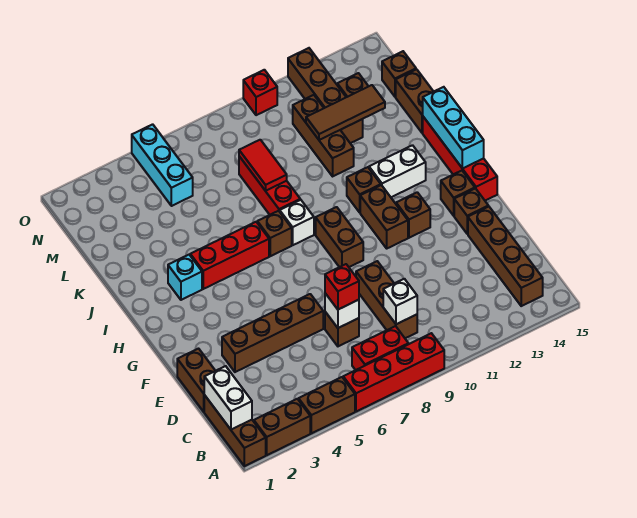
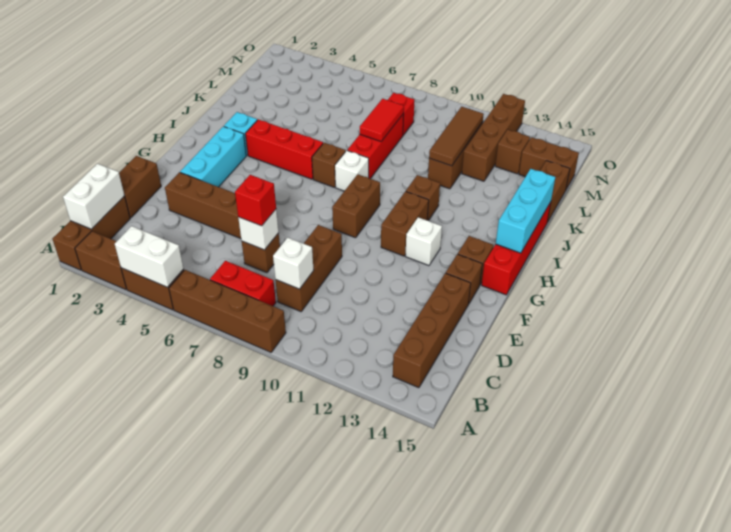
red 1x4 brick [343,333,444,412] -> brown 1x4 brick [169,270,286,352]
brown 1x1 brick [396,192,430,238] -> white 1x1 brick [405,217,442,266]
white 1x2 brick [369,145,426,197] -> white 1x2 brick moved to [115,226,184,287]
brown 1x3 tile [306,85,385,140] -> brown 1x3 tile turned to [429,107,484,166]
cyan 1x3 brick [132,124,193,206] -> cyan 1x3 brick moved to [180,126,246,187]
brown 1x1 brick [382,51,416,97] -> brown 1x2 brick [519,137,579,189]
red 1x1 brick [243,70,277,115] -> red 1x1 brick moved to [388,93,414,135]

